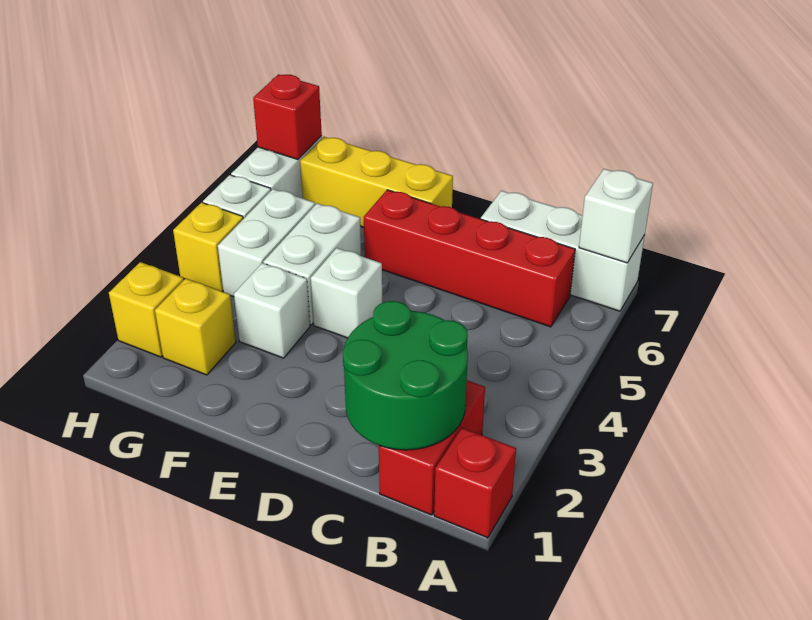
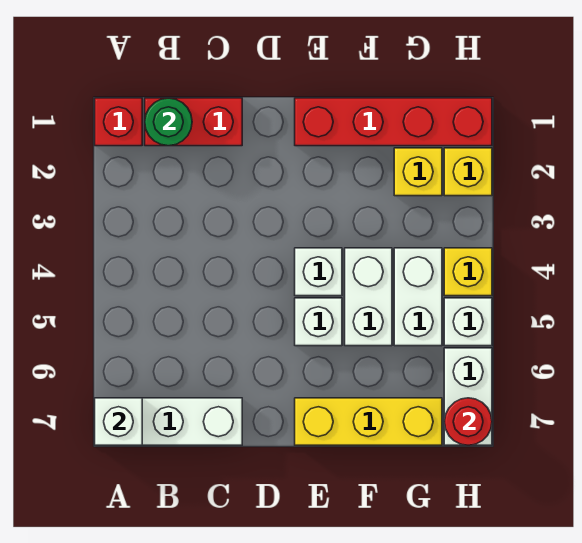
red 1x2 brick [379,380,485,515] -> red 1x2 brick turned to [145,98,242,146]
green 2x2 round brick [343,301,468,450] -> green 1x1 round brick [145,98,192,146]
red 1x4 brick [364,190,575,327] -> red 1x4 brick moved to [295,98,492,146]
white 1x1 brick [234,263,310,358] -> white 1x1 brick moved to [295,298,342,346]
red 1x1 brick [253,74,322,159] -> red 1x1 round brick [444,398,492,445]

